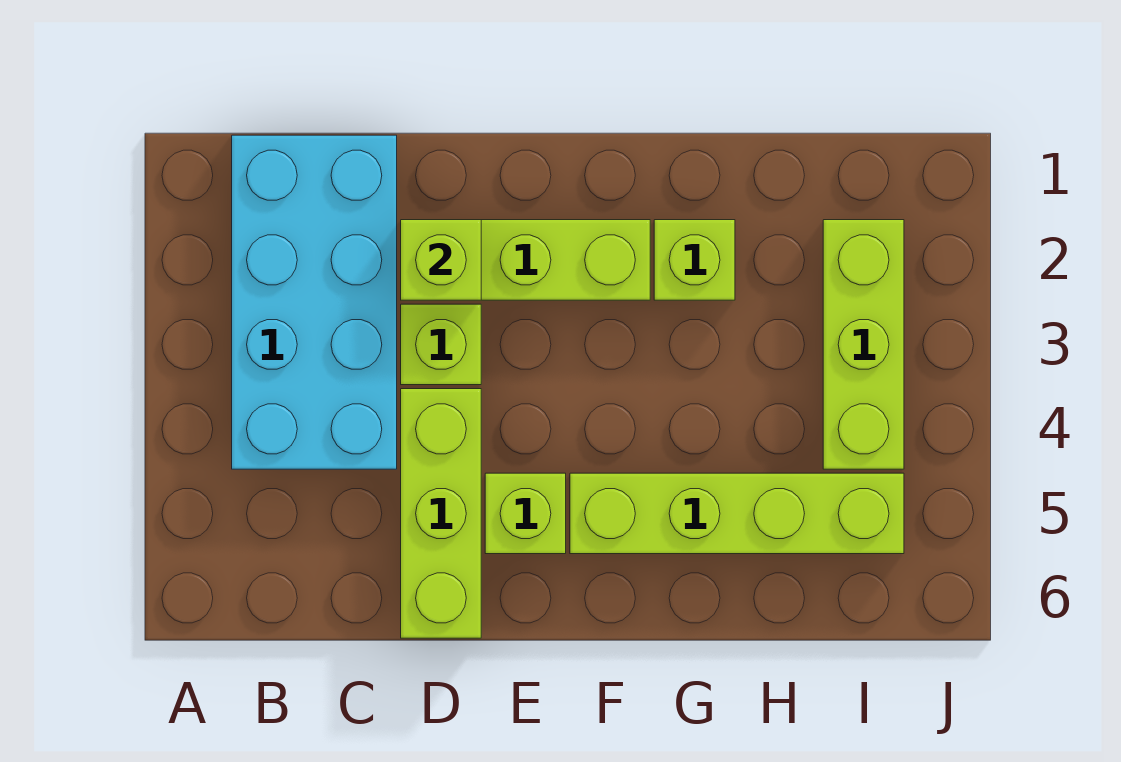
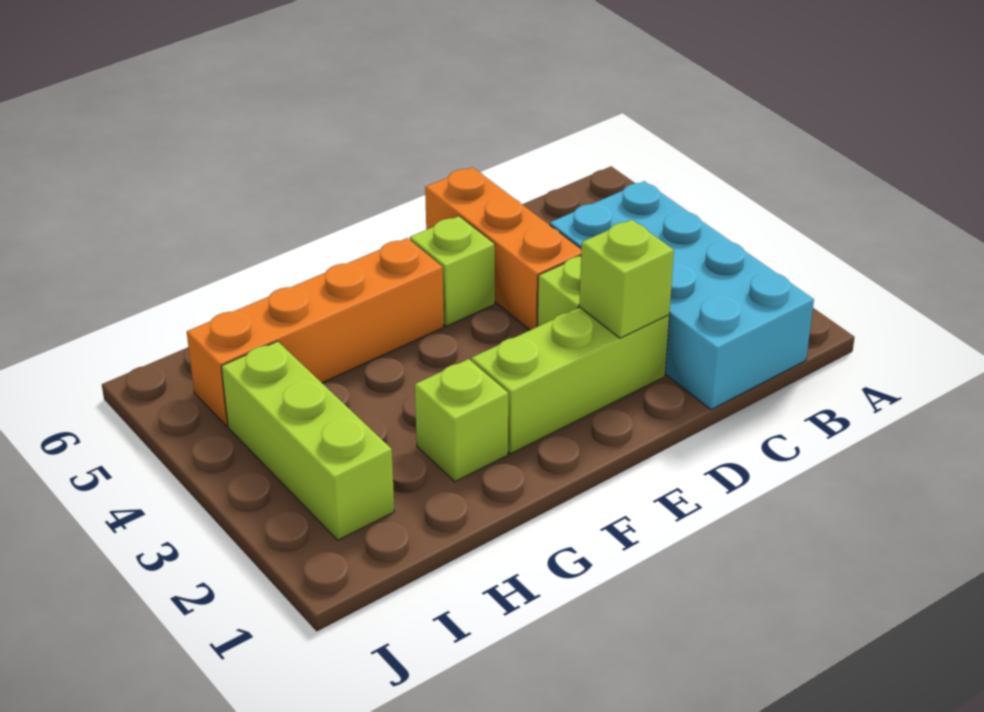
lime 1x3 brick [401,389,481,638] -> orange 1x3 brick [425,167,581,330]
lime 1x4 brick [570,473,904,554] -> orange 1x4 brick [187,238,444,426]

